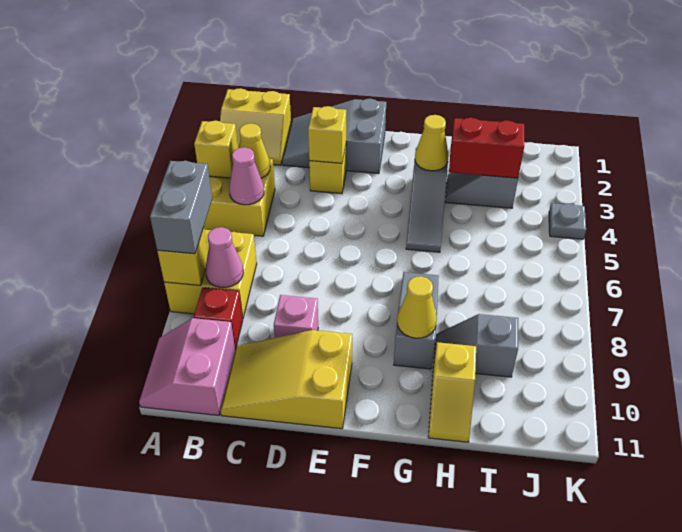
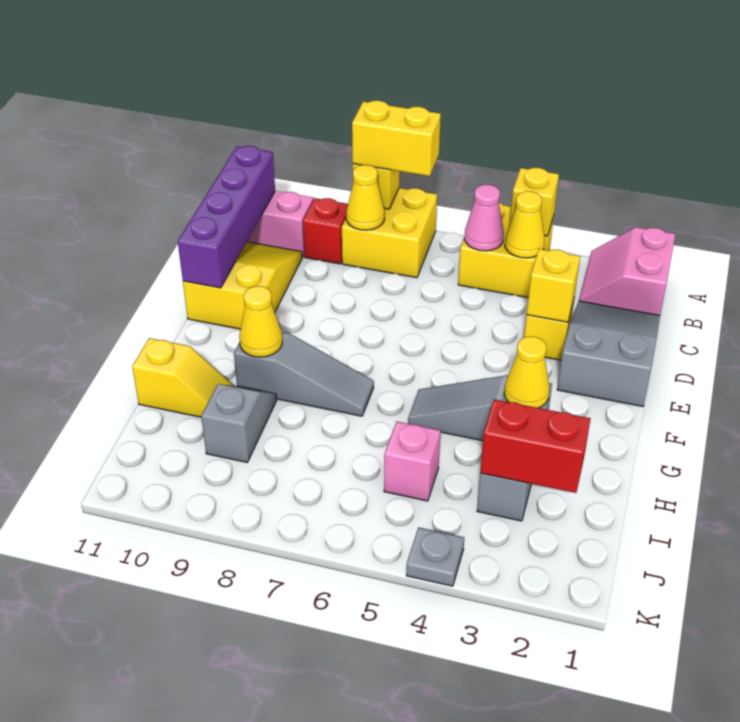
yellow 2x2 slope [220,88,291,165] -> pink 2x2 slope [579,227,675,315]
grey 1x2 brick [150,161,212,254] -> yellow 1x2 brick [352,101,441,176]
pink 1x1 cone [206,227,243,287] -> yellow 1x1 cone [346,165,385,230]
none -> purple 1x4 brick [178,146,275,288]
pink 1x1 brick [274,295,318,338] -> pink 1x1 brick moved to [384,422,441,501]
red 1x2 brick [449,118,524,178] -> red 1x2 brick turned to [480,399,590,493]
yellow 1x2 slope [428,342,476,442] -> yellow 1x2 slope turned to [132,338,234,417]

